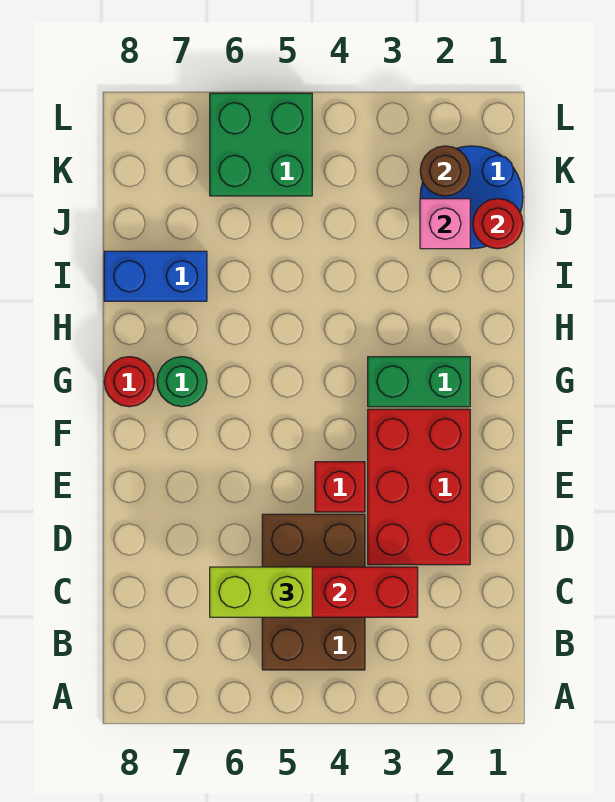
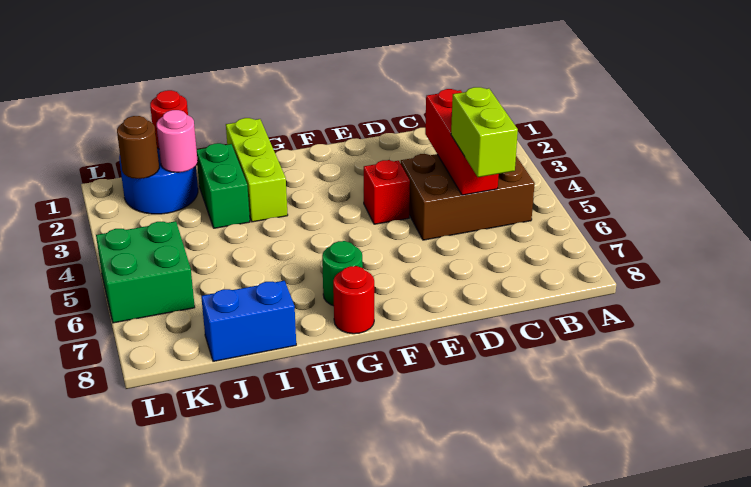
red 2x3 brick [368,409,470,565] -> none
green 1x2 brick [368,357,470,407] -> green 1x2 brick moved to [197,143,250,228]
none -> lime 1x3 brick [226,118,288,222]
blue 1x2 brick [104,251,207,301] -> blue 1x2 brick turned to [201,281,296,361]
pink 1x1 brick [420,199,470,249] -> pink 1x1 round brick [157,110,198,172]

